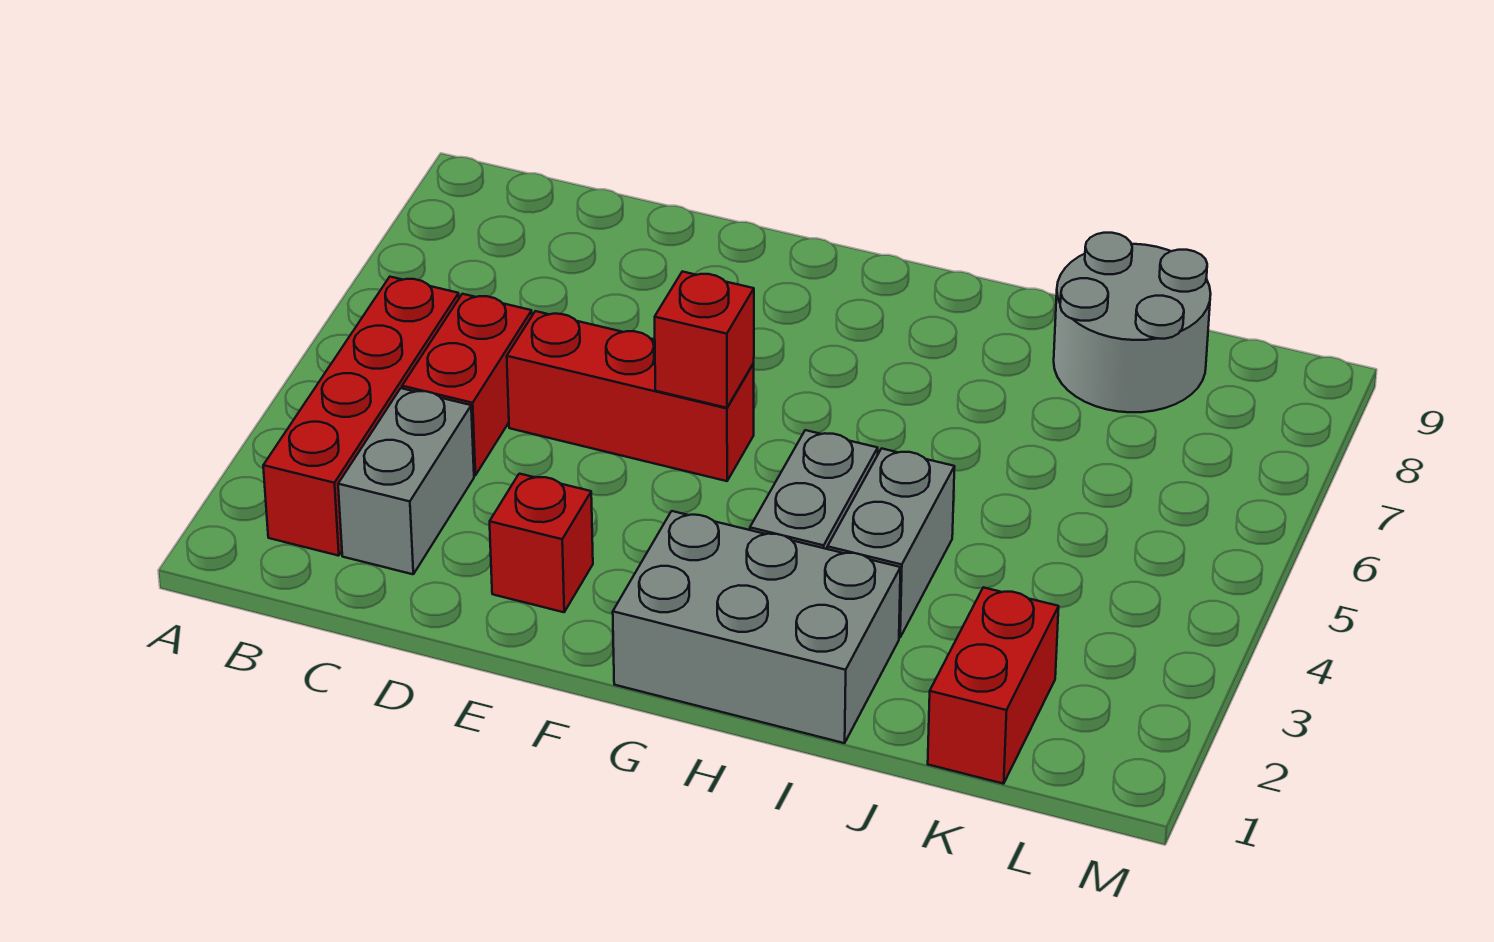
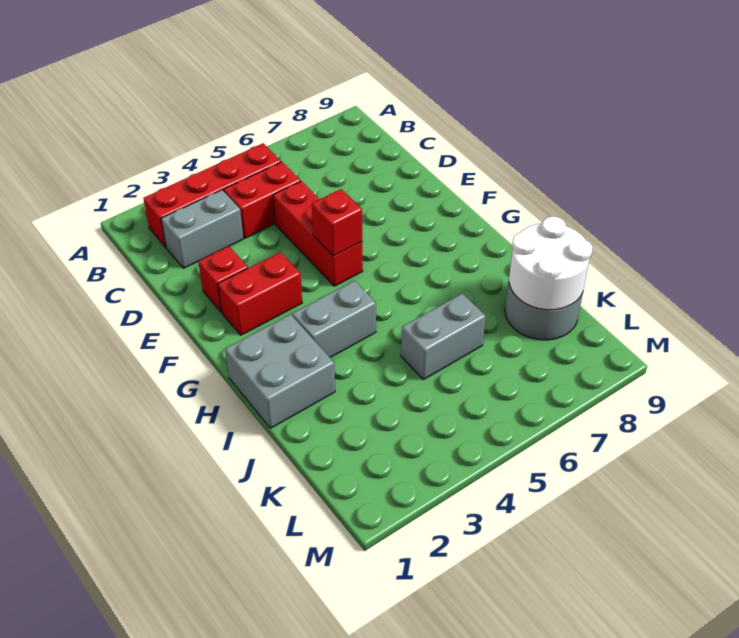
grey 2x3 brick [613,511,901,743] -> grey 2x2 brick [225,314,335,428]
grey 1x2 brick [827,448,955,638] -> grey 1x2 brick moved to [401,293,486,380]
none -> white 2x2 round brick [509,216,592,310]
red 1x2 brick [928,587,1059,784] -> red 1x2 brick moved to [218,252,302,335]

